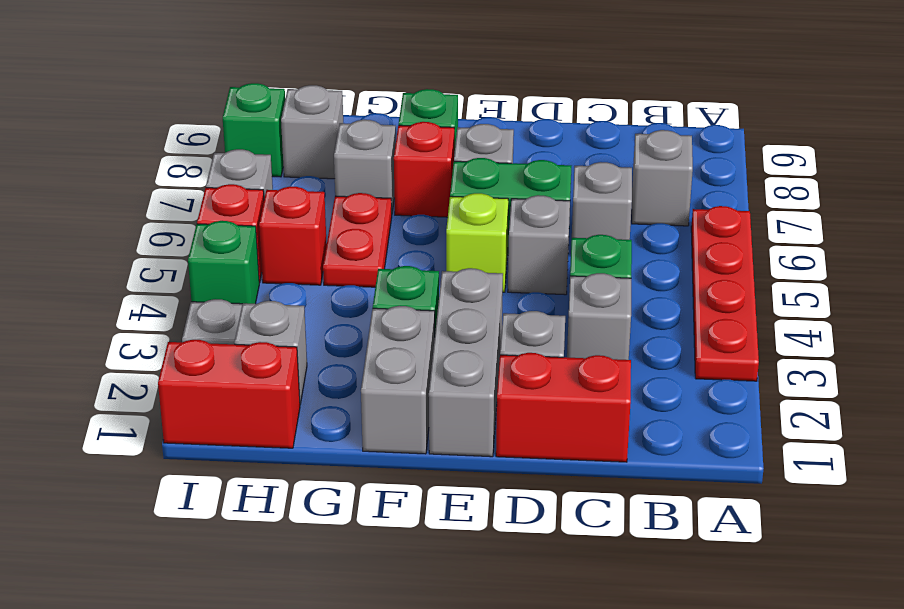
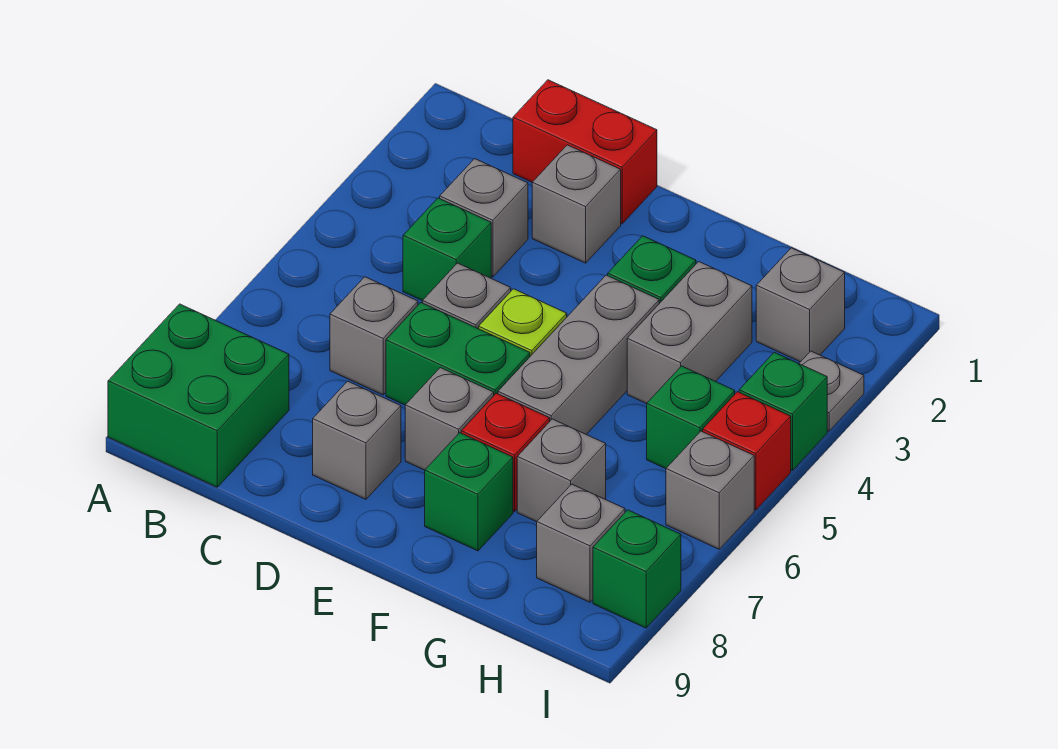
red 1x4 plate [691,206,759,381] -> none
none -> green 2x2 brick [108,304,289,487]
grey 1x1 brick [632,130,693,226] -> grey 1x1 brick moved to [313,381,401,499]
grey 1x3 brick [429,268,503,457] -> grey 1x3 brick moved to [498,275,659,434]
grey 1x2 brick [361,306,435,454] -> grey 1x2 brick moved to [627,262,752,404]
red 1x2 plate [323,193,392,287] -> none
red 1x2 brick [158,340,300,448] -> none
red 1x1 brick [259,187,327,285] -> green 1x1 brick [647,366,735,469]

